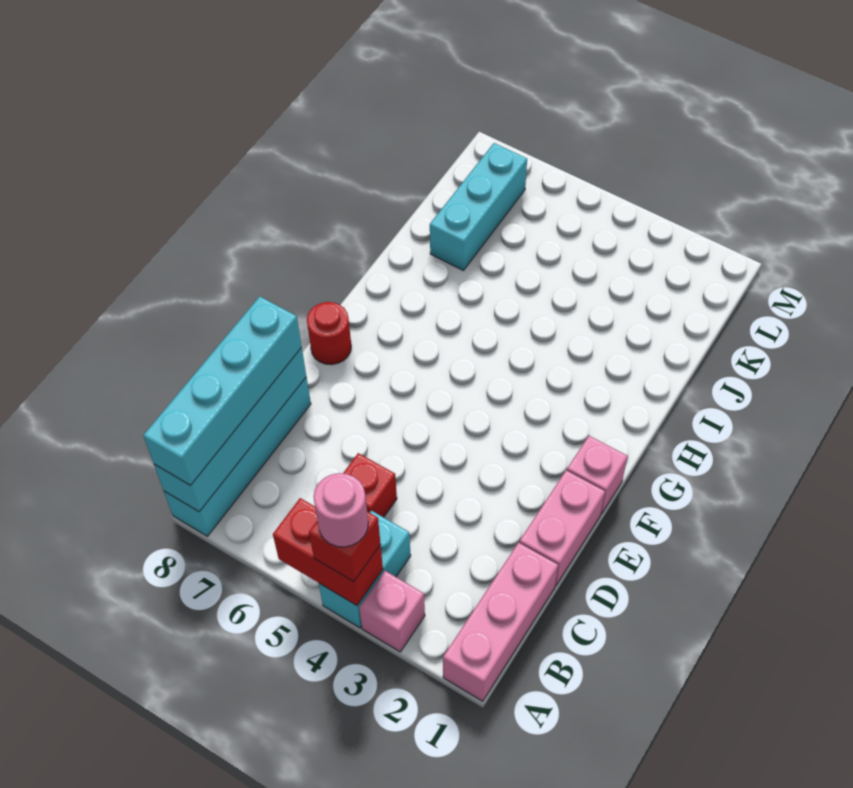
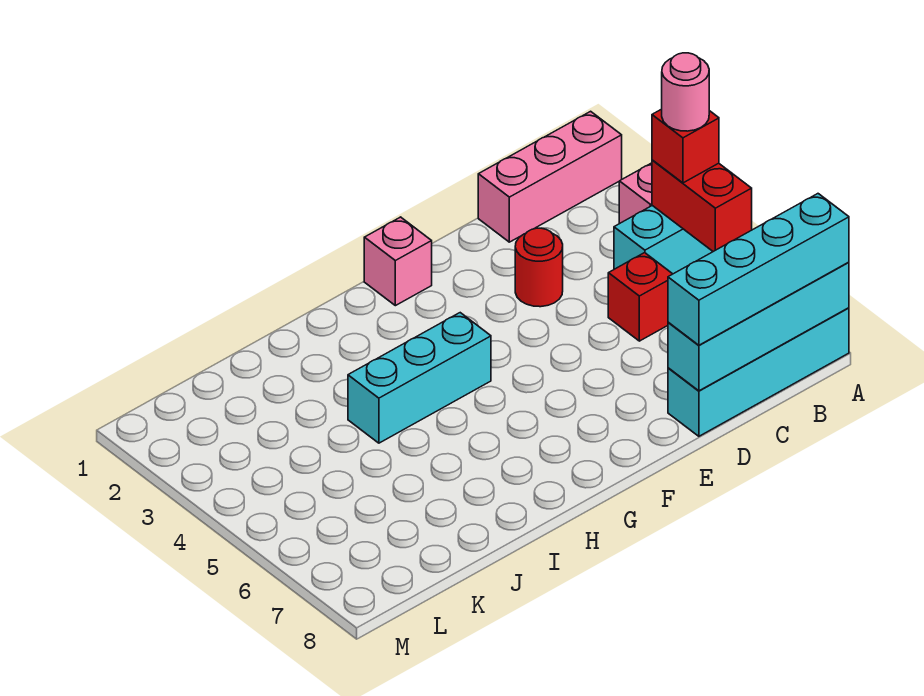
pink 1x2 brick [519,470,605,586] -> none
red 1x1 round brick [307,302,351,365] -> red 1x1 round brick moved to [515,228,563,307]
cyan 1x3 brick [430,143,527,271] -> cyan 1x3 brick moved to [348,313,491,443]

